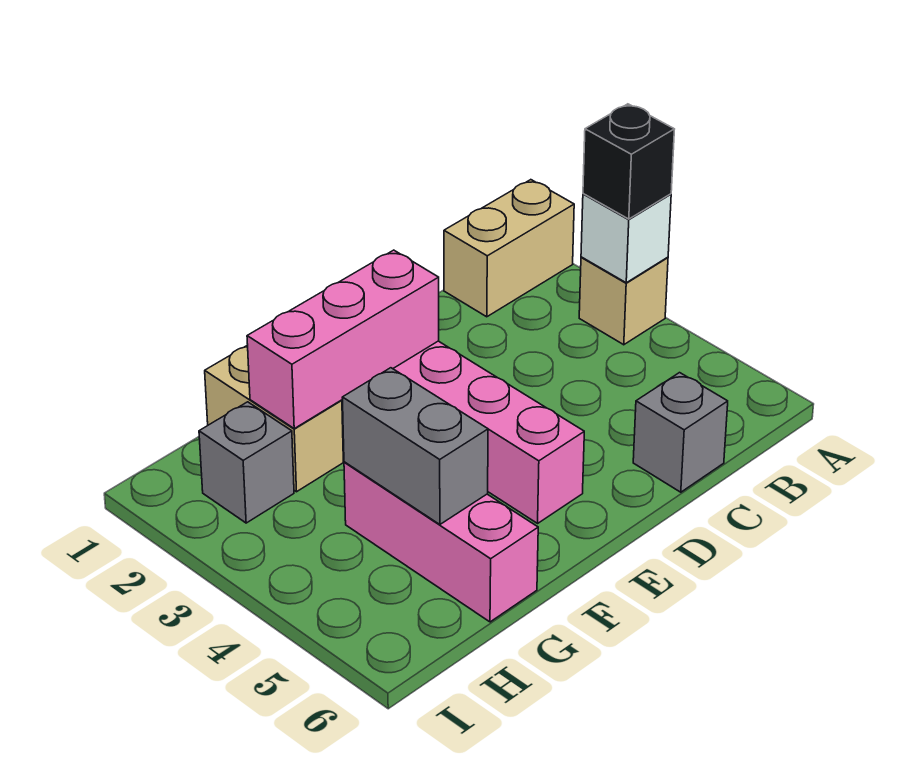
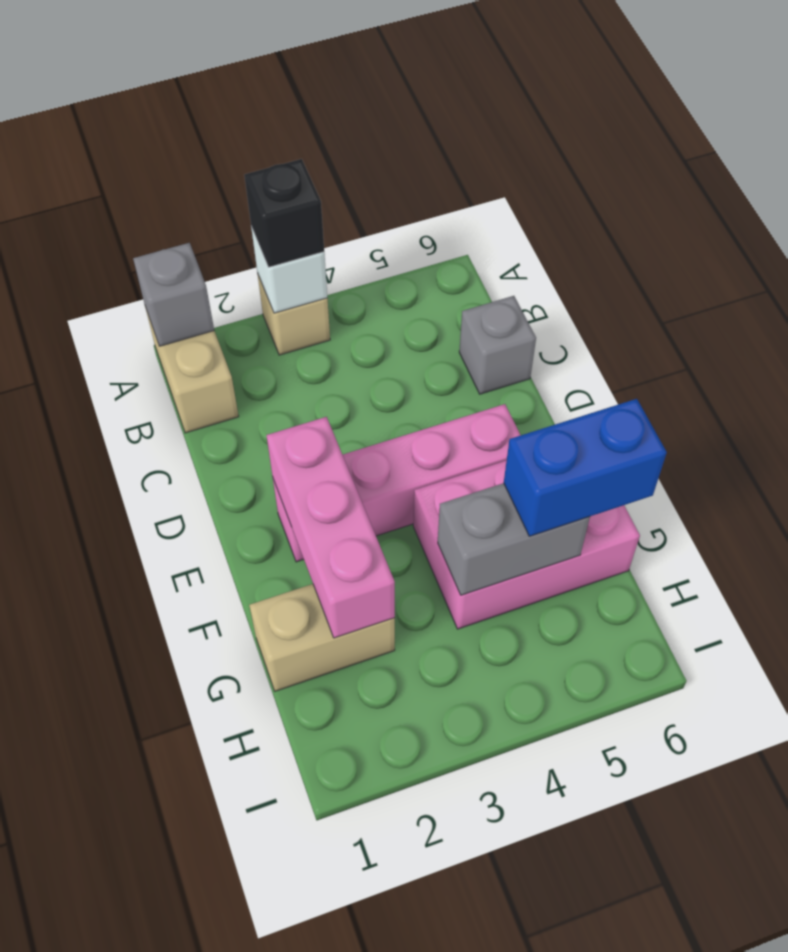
pink 1x3 brick [344,462,538,622] -> pink 2x3 brick [413,460,640,629]
none -> blue 1x2 brick [504,399,667,536]
grey 1x1 brick [199,402,294,523] -> grey 1x1 brick moved to [133,243,214,346]

